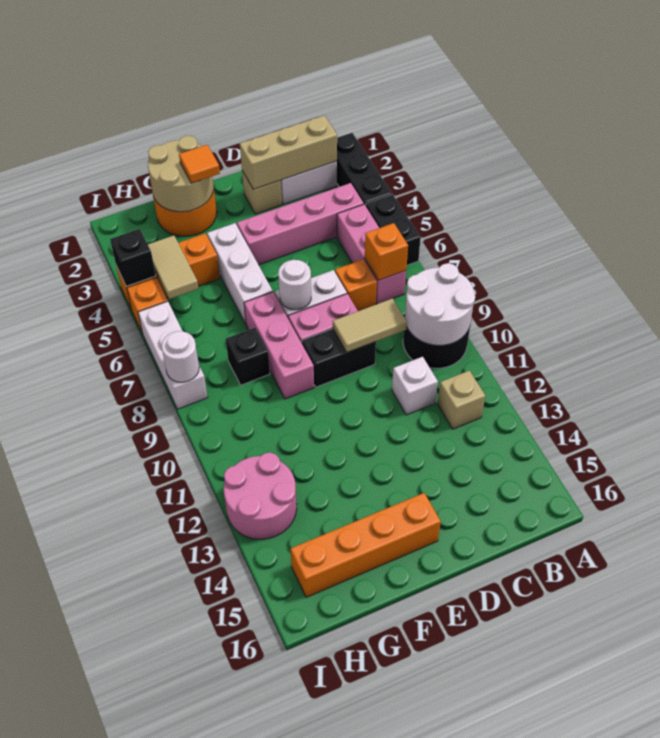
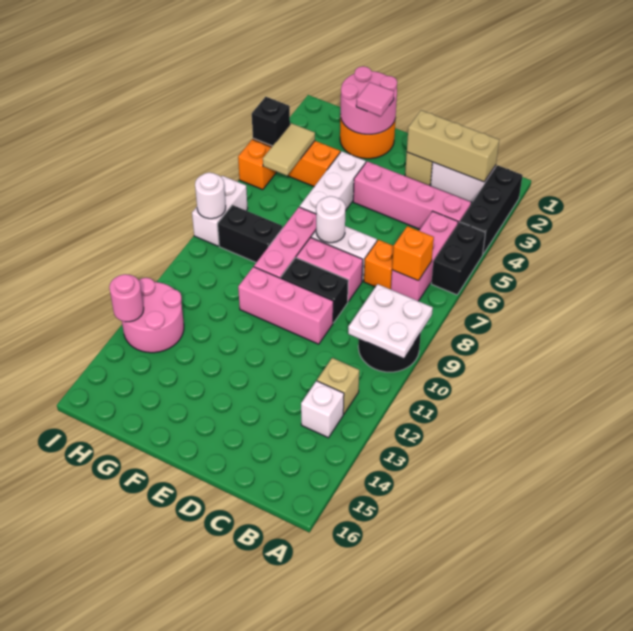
white 2x2 round brick [405,263,475,345] -> white 2x2 plate [348,284,433,358]
tan 1x2 tile [333,299,407,352] -> none
white 1x1 brick [392,357,438,415] -> white 1x1 brick moved to [301,381,344,438]
none -> pink 1x3 brick [238,267,333,344]
orange 1x4 brick [290,493,441,597] -> none
tan 2x2 round brick [148,136,214,212] -> pink 2x2 round brick [340,66,397,134]
orange 1x1 tile [179,145,220,183] -> pink 1x1 tile [356,82,394,116]
black 1x1 brick [226,328,270,385] -> black 1x2 brick [218,205,283,262]
white 1x3 brick [138,301,208,409] -> white 1x2 brick [192,176,248,246]
none -> pink 1x1 round brick [109,274,144,322]

